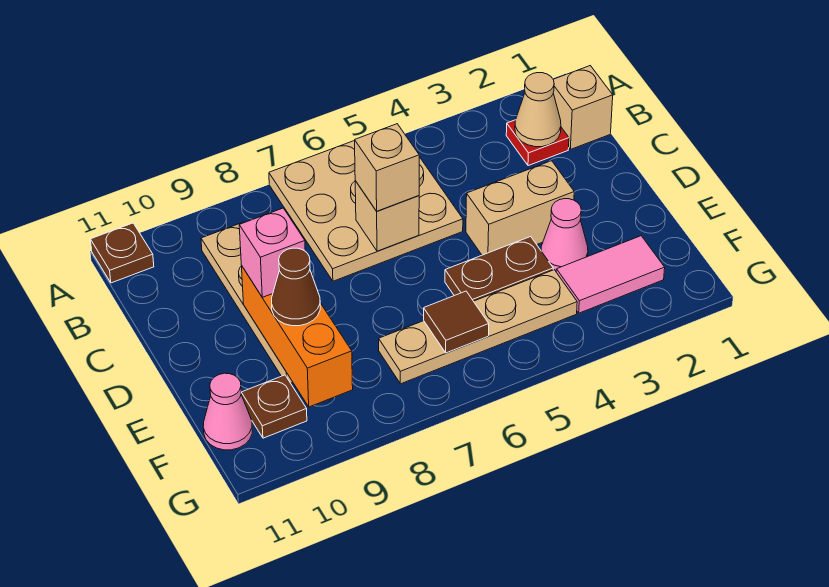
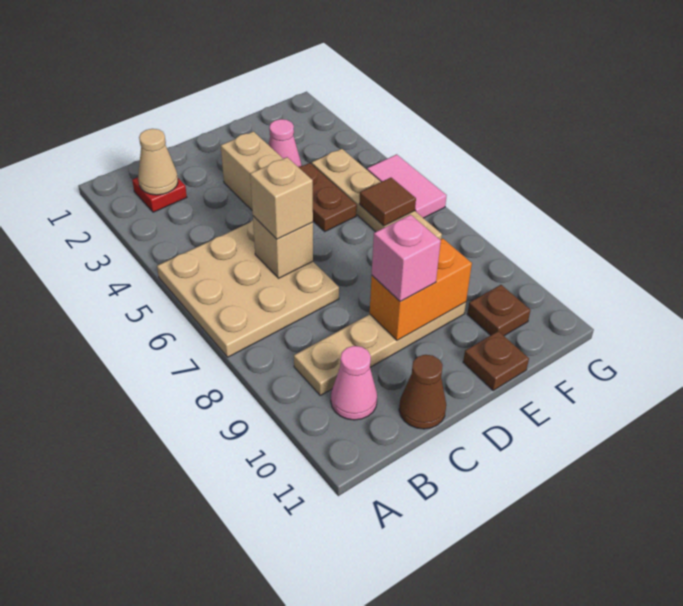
brown 1x1 plate [90,223,154,283] -> brown 1x1 plate moved to [463,331,529,390]
tan 1x1 brick [553,66,613,149] -> none
orange 1x3 brick [242,267,353,407] -> orange 1x2 brick [370,238,472,340]
brown 1x1 cone [272,248,320,326] -> brown 1x1 cone moved to [399,355,446,429]
pink 1x2 tile [556,236,665,313] -> pink 1x2 tile moved to [367,154,447,218]
pink 1x1 cone [203,373,252,450] -> pink 1x1 cone moved to [331,346,377,420]

